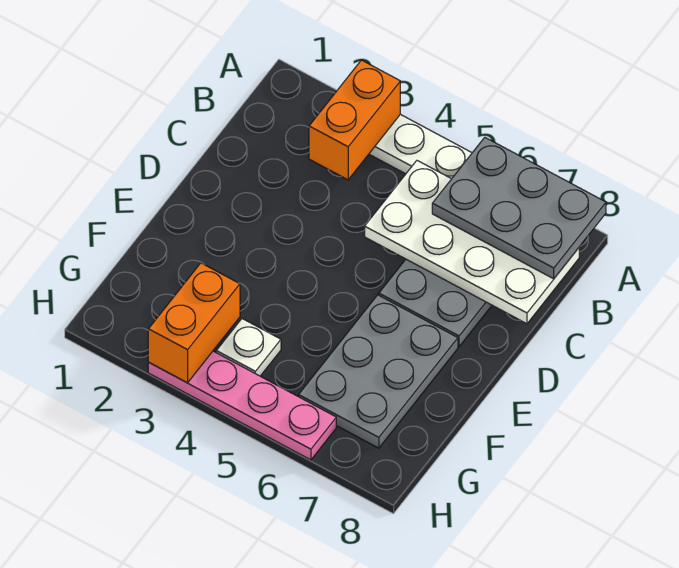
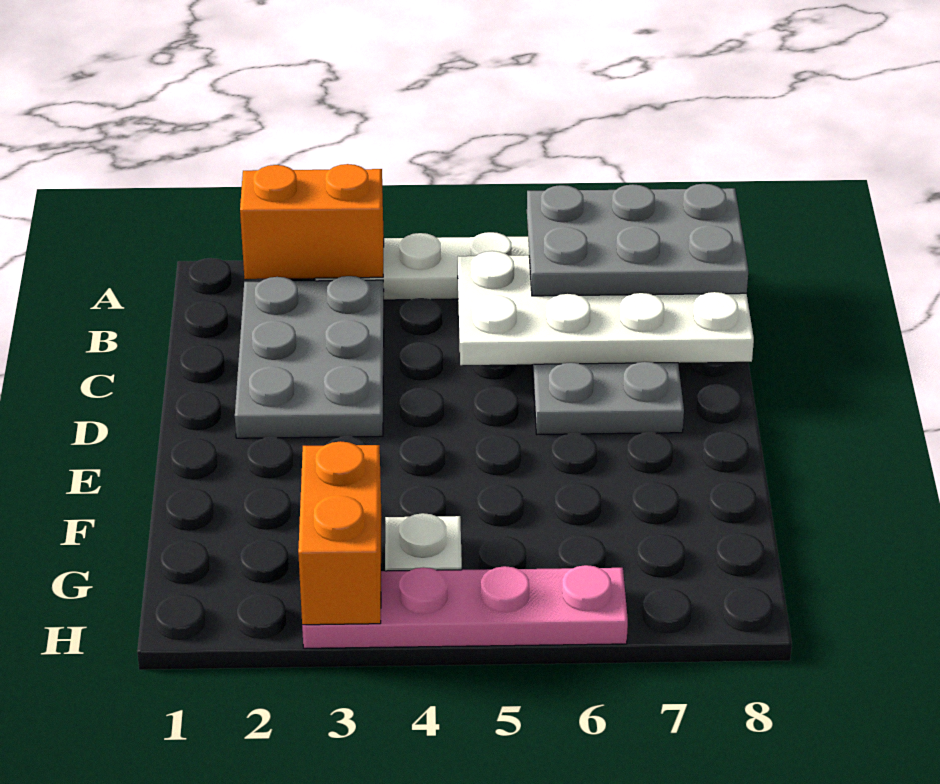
orange 1x2 brick [309,60,400,180] -> orange 1x2 brick turned to [240,164,384,279]
grey 2x3 plate [299,295,458,448] -> grey 2x3 plate moved to [235,276,384,438]

